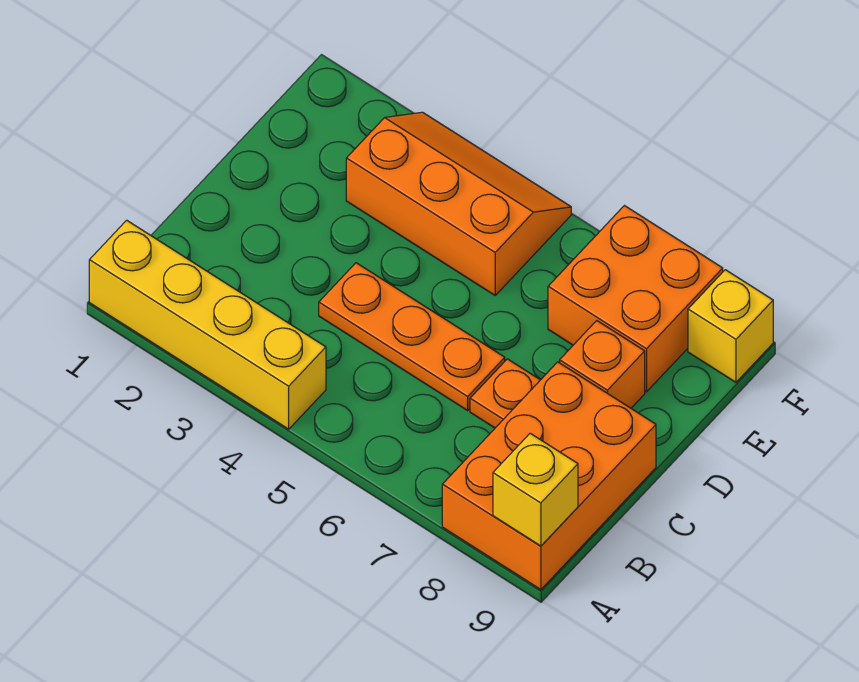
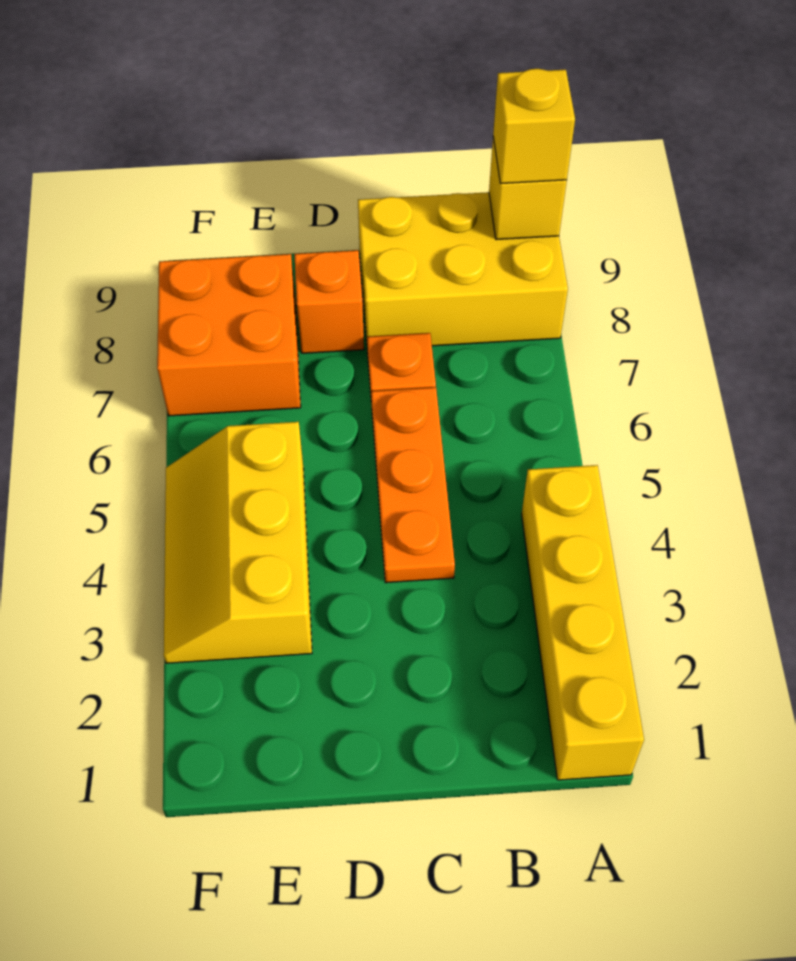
orange 2x3 brick [442,362,656,590] -> yellow 2x3 brick [358,192,568,346]
orange 2x3 slope [346,112,571,295] -> yellow 2x3 slope [164,422,312,663]
yellow 1x1 brick [688,270,773,382] -> yellow 1x1 brick moved to [493,69,575,184]

